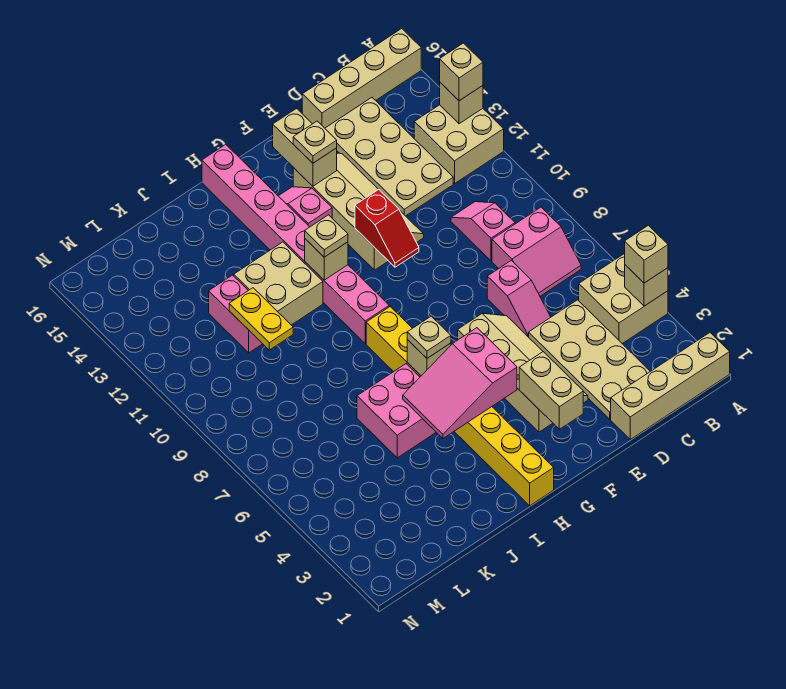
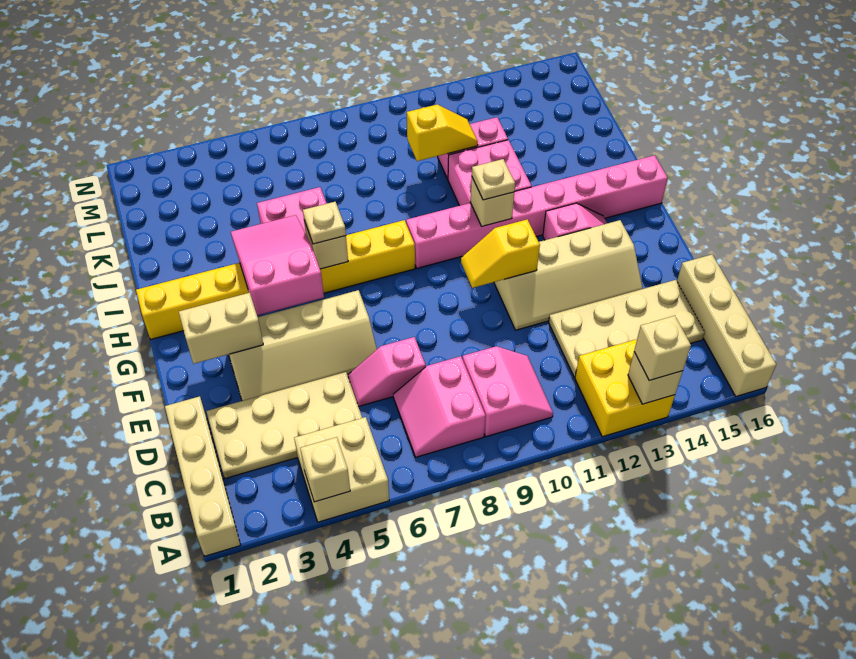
tan 1x1 brick [625,225,668,283] -> none
tan 2x2 brick [414,105,504,184] -> yellow 2x2 brick [575,339,675,437]
pink 1x2 slope [451,202,515,261] -> pink 2x2 slope [463,346,553,437]
red 1x2 slope [355,189,419,267] -> yellow 1x2 slope [461,219,540,288]
tan 1x2 brick [273,109,337,186] -> none
tan 1x1 plate [293,121,337,163] -> none
tan 2x2 brick [234,242,323,325] -> pink 2x2 brick [448,140,531,206]
yellow 1x2 plate [229,288,293,350] -> yellow 1x2 slope [407,104,478,161]

